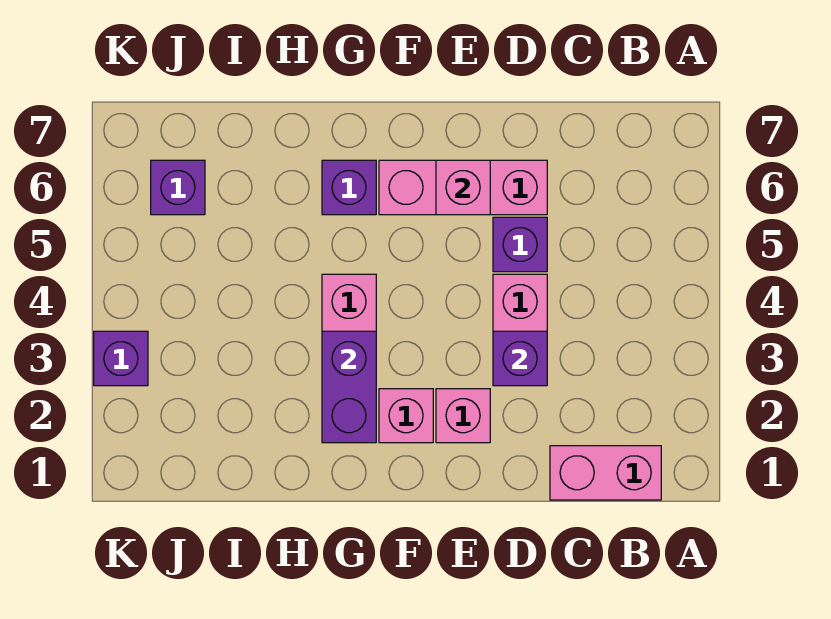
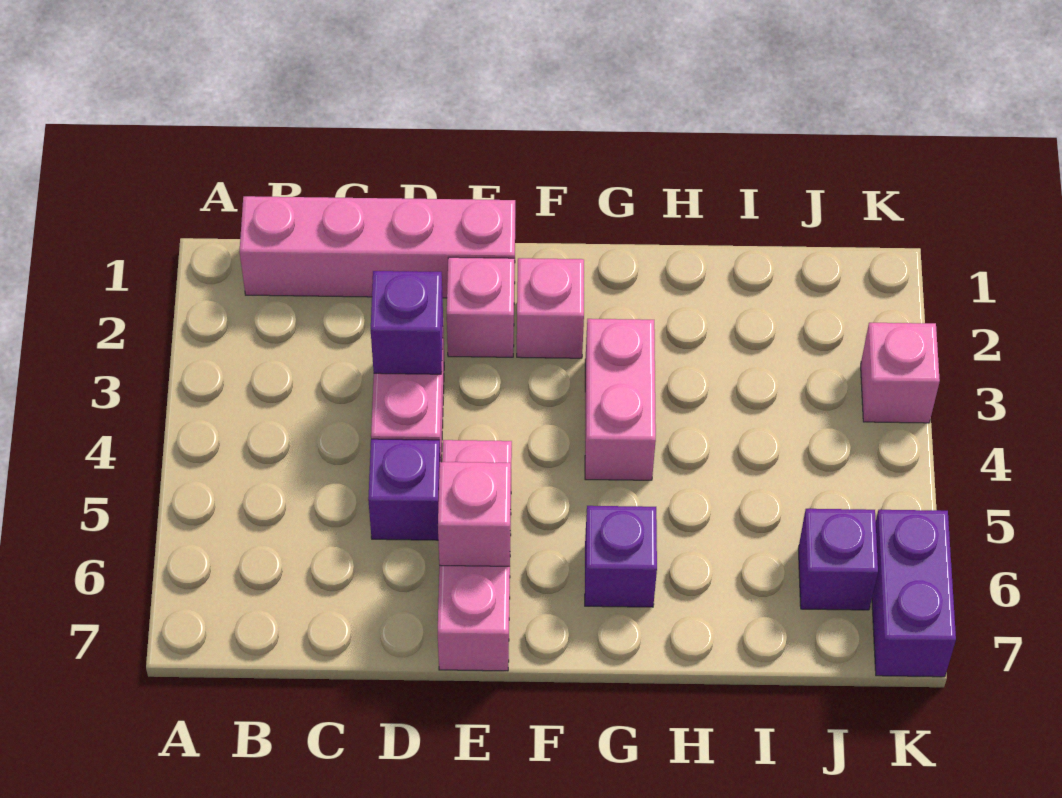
pink 1x2 brick [550,446,661,500] -> pink 1x4 brick [240,196,515,298]
pink 1x3 brick [379,160,547,215] -> pink 1x3 brick turned to [438,440,512,671]
purple 1x2 brick [322,331,376,443] -> purple 1x2 brick moved to [872,510,956,677]
purple 1x1 brick [94,331,148,386] -> pink 1x1 brick [861,323,940,423]

